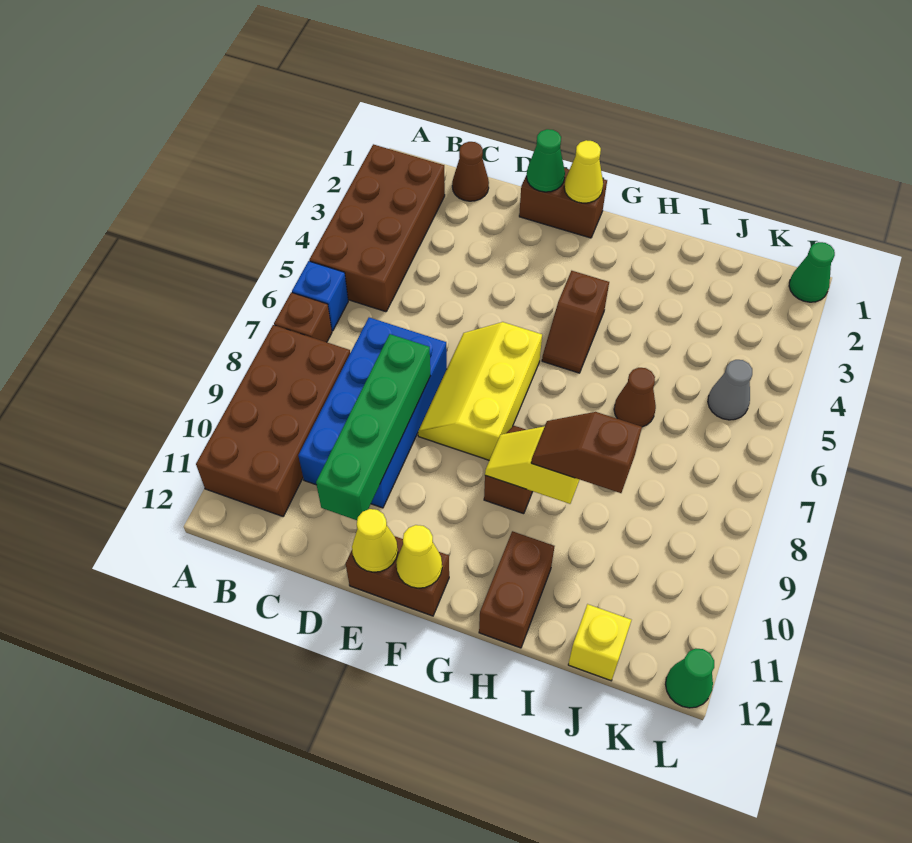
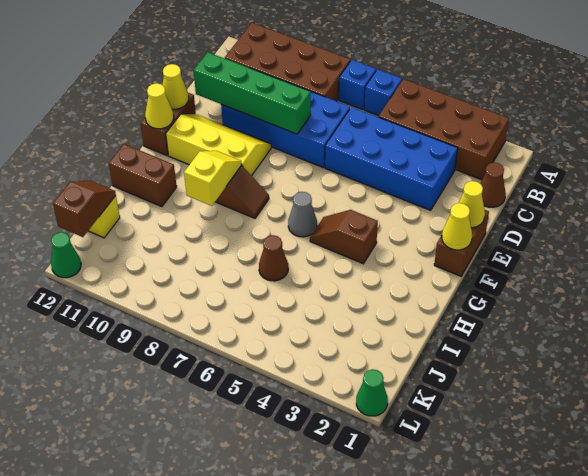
brown 1x1 brick [274,293,332,342] -> blue 1x1 brick [339,60,376,110]
none -> blue 2x4 brick [325,107,458,210]
green 1x1 cone [527,129,565,192] -> yellow 1x1 cone [459,181,485,228]
yellow 2x3 slope [418,322,542,460] -> yellow 2x3 slope moved to [166,114,271,176]
brown 1x2 slope [531,412,642,493] -> brown 1x2 slope moved to [53,180,116,237]
grey 1x1 cone [708,360,752,420] -> grey 1x1 cone moved to [288,192,317,237]

